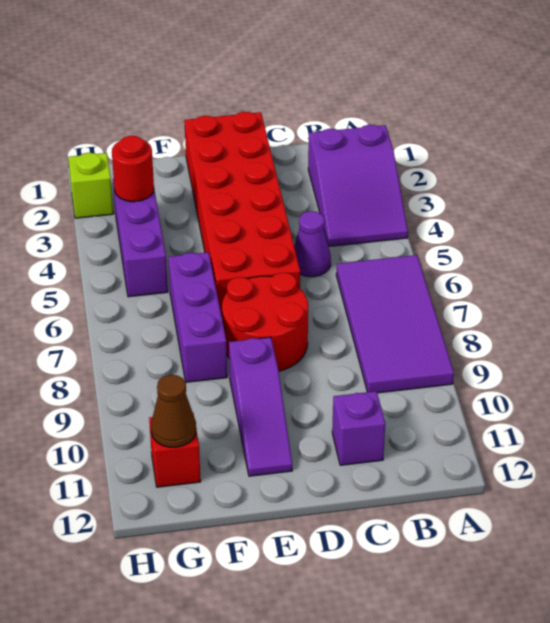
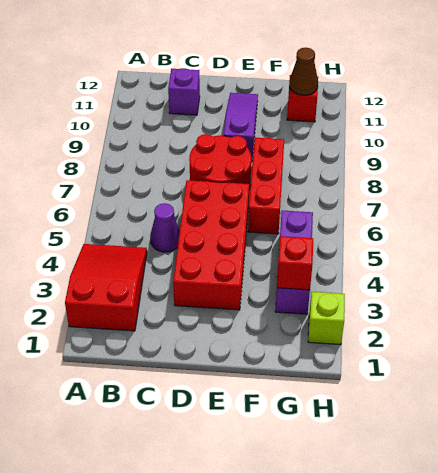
purple 2x3 slope [308,125,408,246] -> red 2x3 slope [65,244,147,331]
purple 2x4 tile [336,255,454,393] -> none
red 2x6 brick [184,112,300,316] -> red 2x4 brick [173,180,249,310]
purple 1x3 brick [168,252,227,382] -> red 1x3 brick [248,138,284,234]
red 1x1 round brick [112,136,154,202] -> red 1x1 brick [277,236,313,290]

